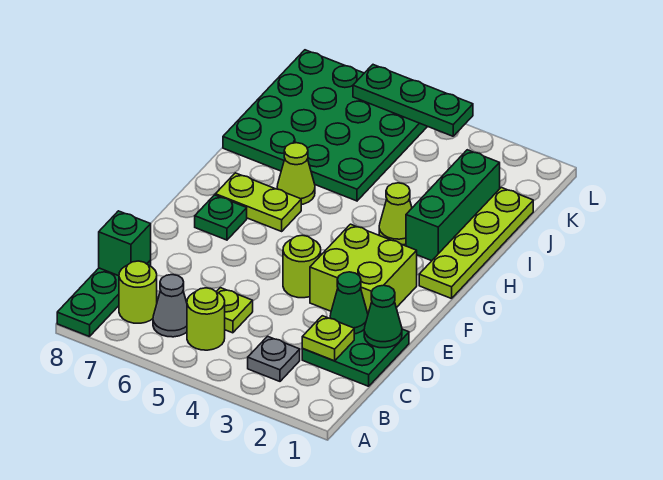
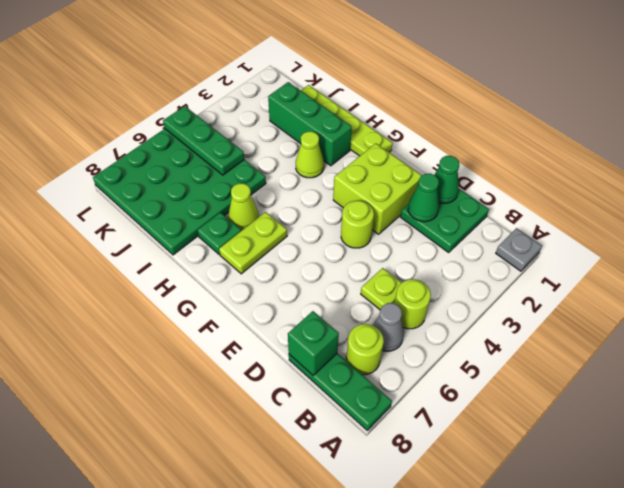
grey 1x1 plate [248,336,300,381] -> grey 1x1 plate moved to [496,228,542,271]
lime 1x1 plate [302,316,354,361] -> none
green 1x1 plate [195,195,247,240] -> green 1x1 plate moved to [197,212,241,255]
green 1x3 plate [353,65,473,136] -> green 1x3 plate turned to [163,106,244,175]

